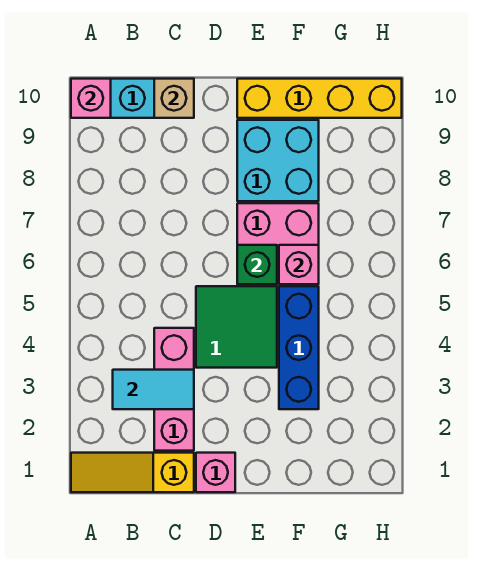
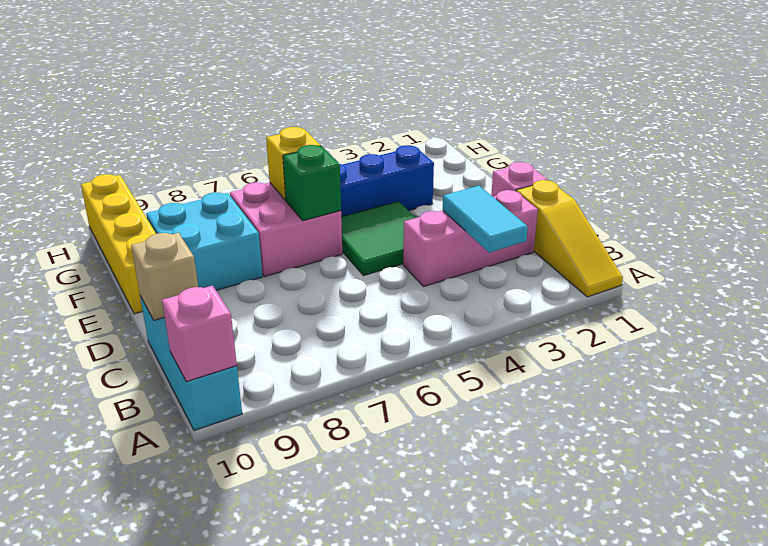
pink 1x1 brick [279,245,319,284] -> yellow 1x1 brick [266,127,321,200]

